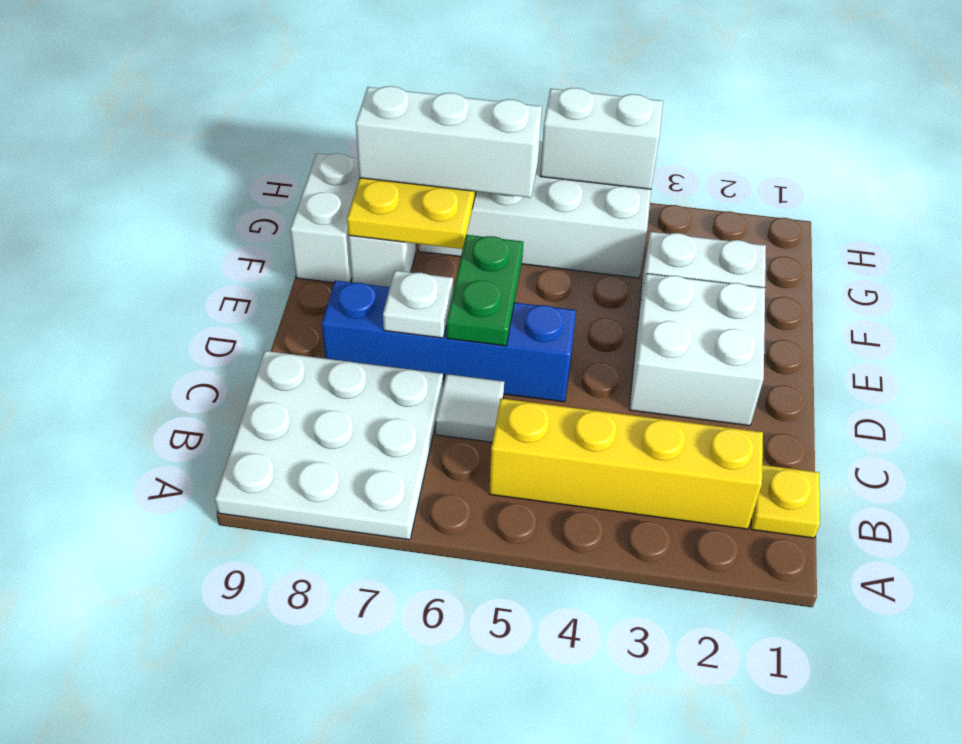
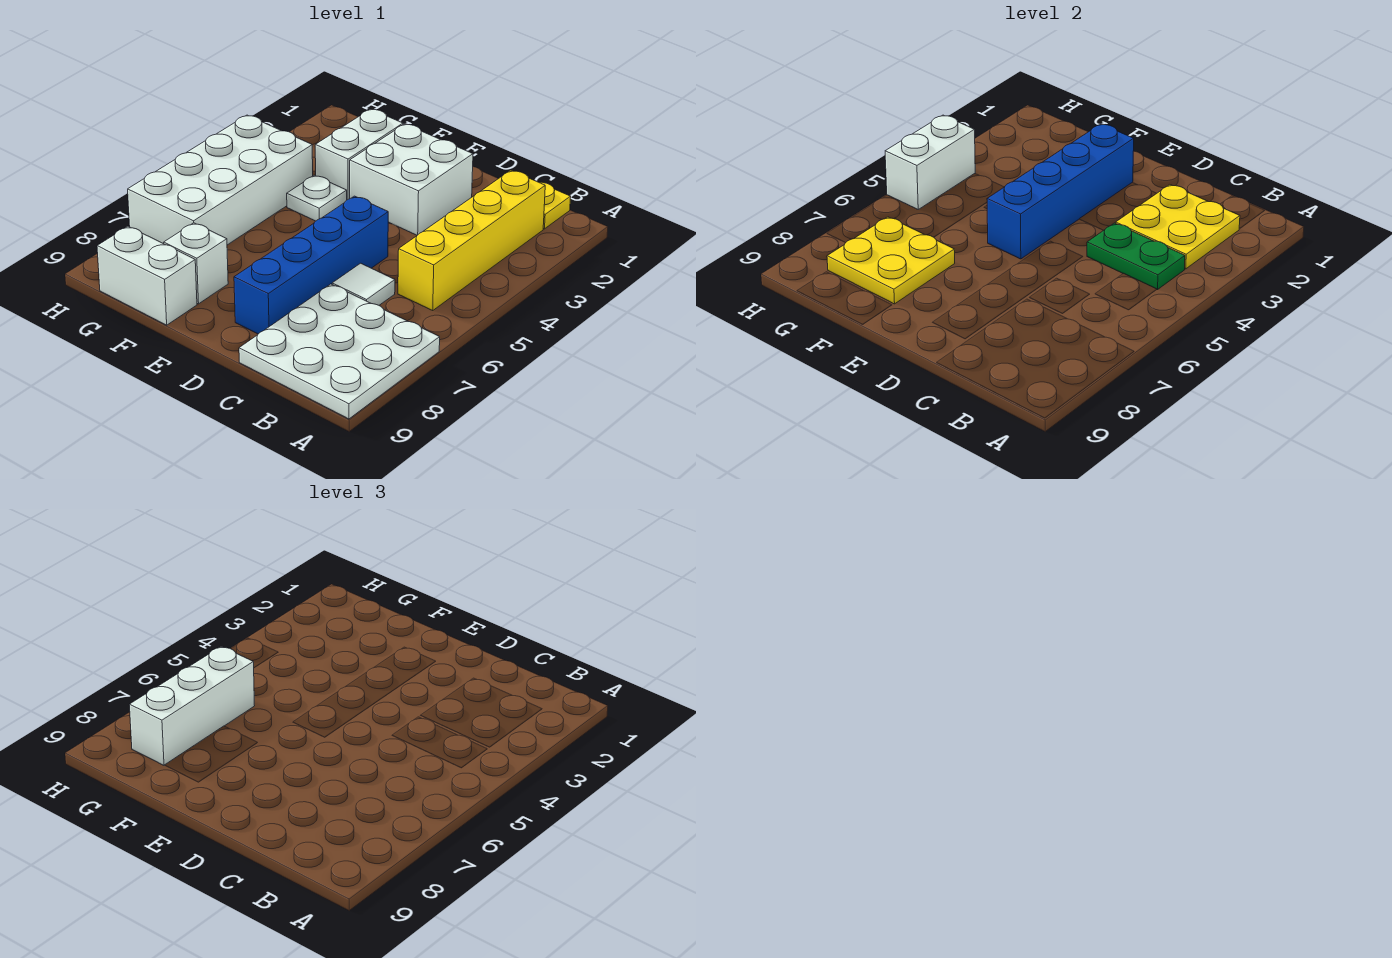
none -> yellow 2x2 plate [1116,185,1240,269]
green 1x2 plate [446,235,523,346] -> green 1x2 plate moved to [1087,223,1185,290]
white 1x1 plate [383,271,453,338] -> white 1x1 plate moved to [287,175,347,221]
none -> blue 1x4 brick [987,124,1134,259]

